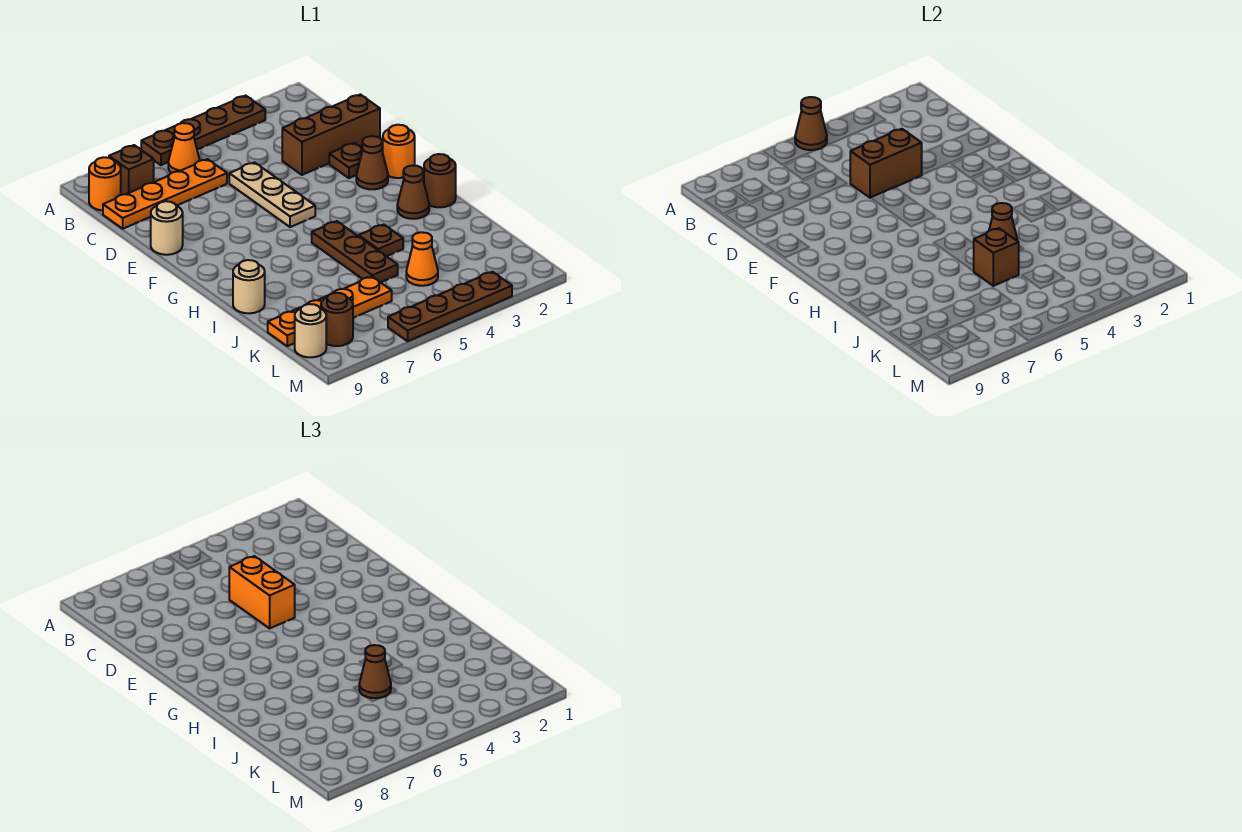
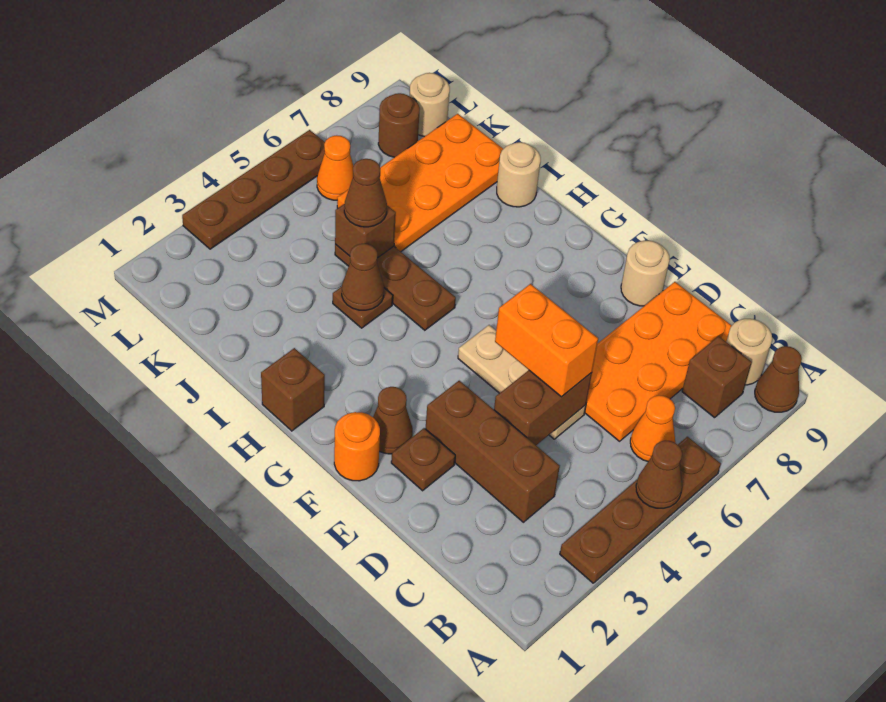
orange 1x1 round brick [89,157,121,210] -> tan 1x1 round brick [727,319,772,385]
orange 1x4 plate [103,159,227,229] -> orange 2x4 plate [585,282,732,441]
brown 1x3 brick [282,94,380,175] -> brown 1x3 brick turned to [426,381,560,522]
brown 1x1 round brick [424,154,456,207] -> brown 1x1 brick [261,348,325,431]
brown 1x1 cone [397,166,429,219] -> brown 1x1 cone moved to [755,346,802,412]
orange 1x1 cone [406,232,438,286] -> orange 1x1 cone moved to [317,135,354,200]
orange 1x4 plate [268,277,392,346] -> orange 2x4 plate [337,114,503,252]

